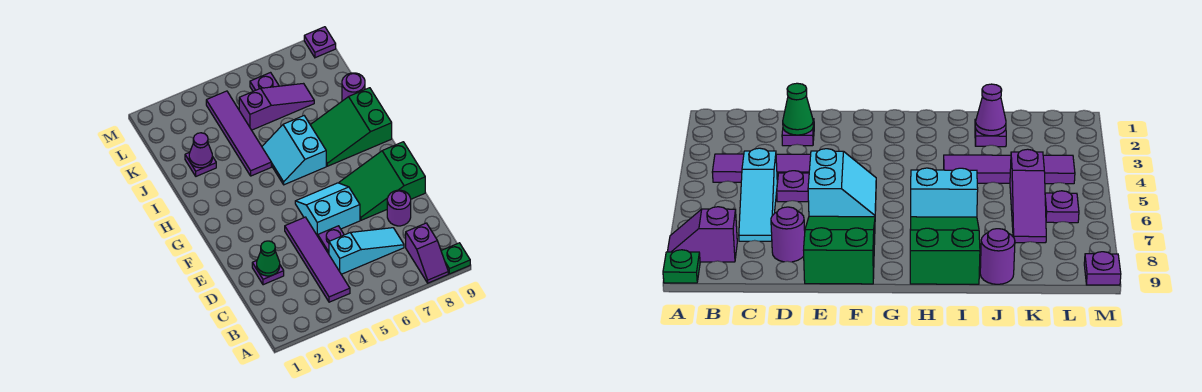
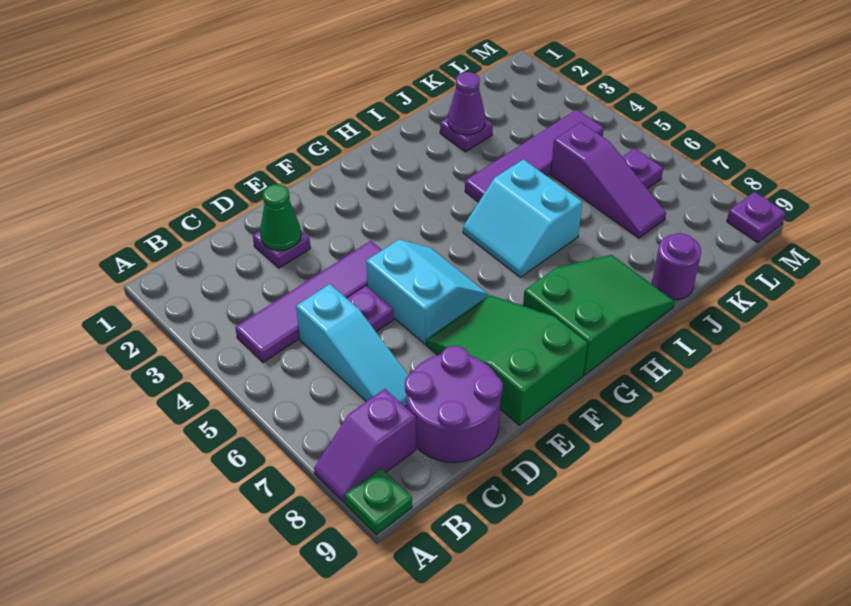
purple 1x1 round brick [387,190,411,226] -> purple 2x2 round brick [405,346,503,462]
cyan 2x2 slope [262,116,326,185] -> cyan 2x2 slope turned to [463,159,582,277]
green 2x3 slope [311,88,392,166] -> green 2x3 slope turned to [523,255,675,375]

